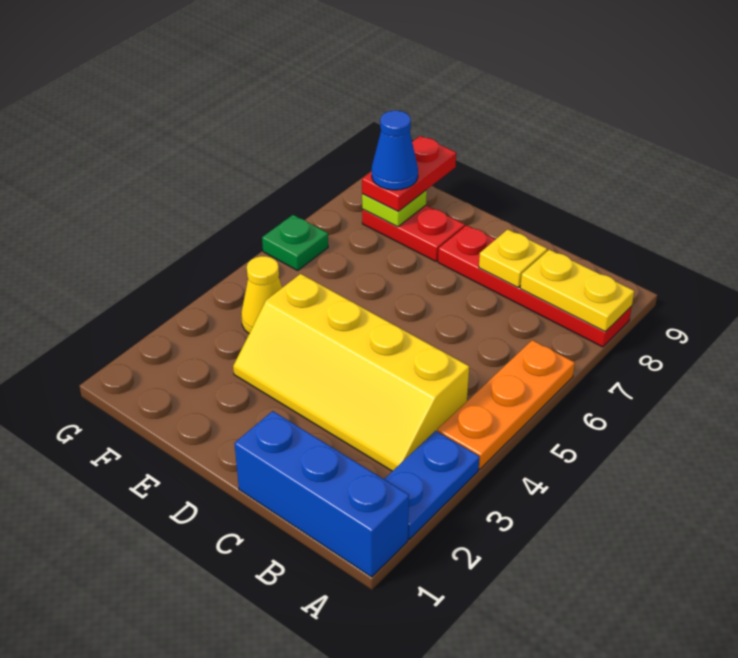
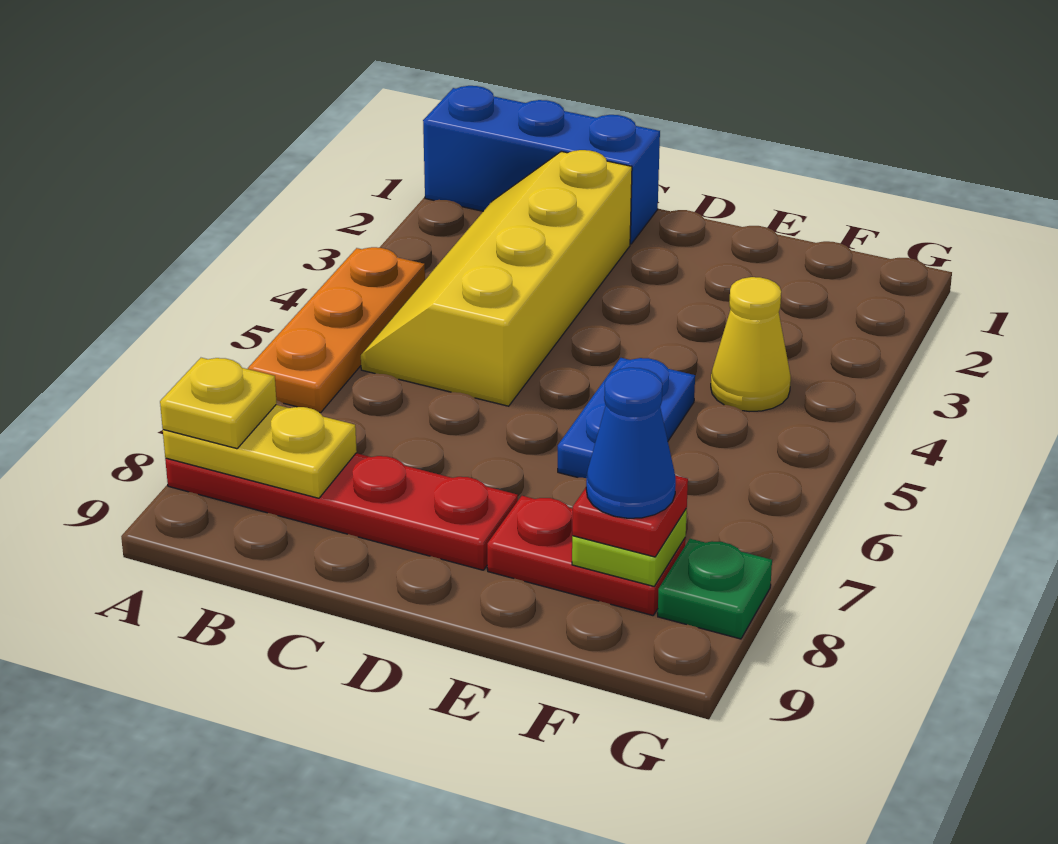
blue 1x2 plate [384,431,479,539] -> blue 1x2 plate moved to [558,358,695,478]
yellow 2x4 slope [233,274,469,471] -> yellow 2x4 slope turned to [361,150,632,406]
yellow 1x1 plate [479,229,547,287] -> yellow 1x1 plate moved to [160,358,277,449]
red 1x2 plate [362,136,456,211] -> red 1x1 plate [572,476,688,557]
green 1x1 plate [262,215,328,270] -> green 1x1 plate moved to [658,539,772,639]

